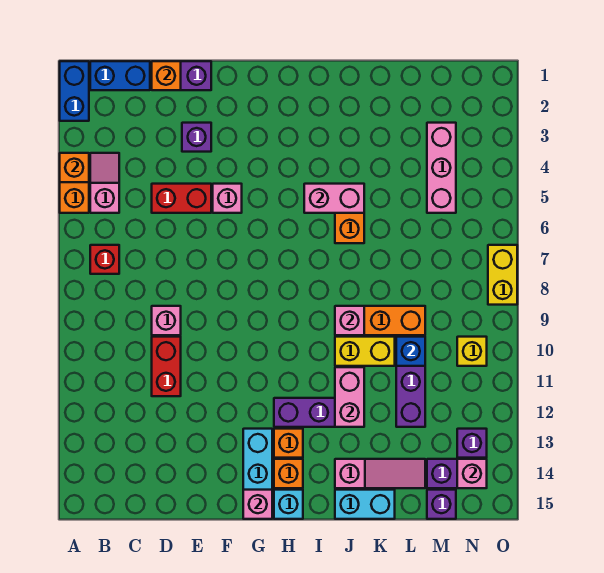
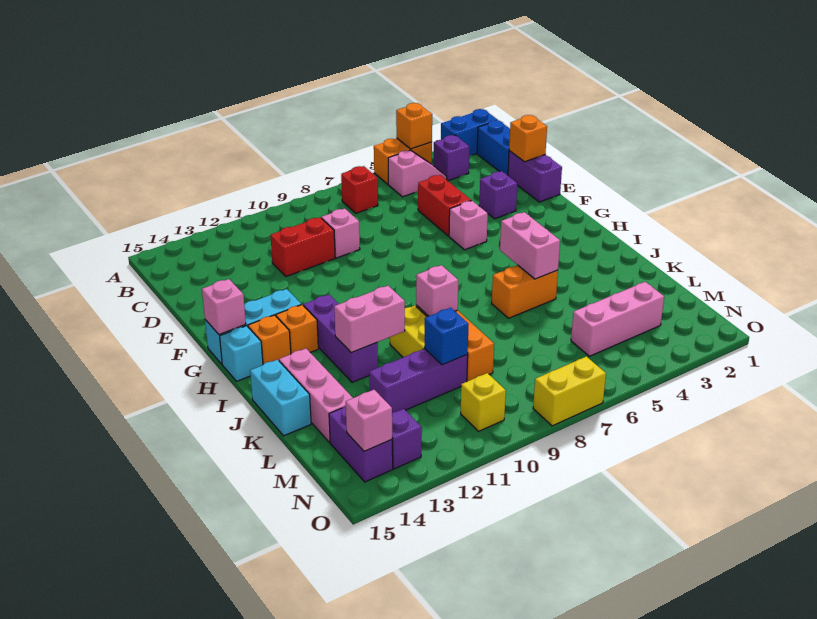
pink 1x3 slope [335,459,425,488] -> pink 1x3 brick [279,348,353,443]
purple 1x1 brick [427,490,456,519] -> purple 1x1 brick moved to [434,135,469,181]

